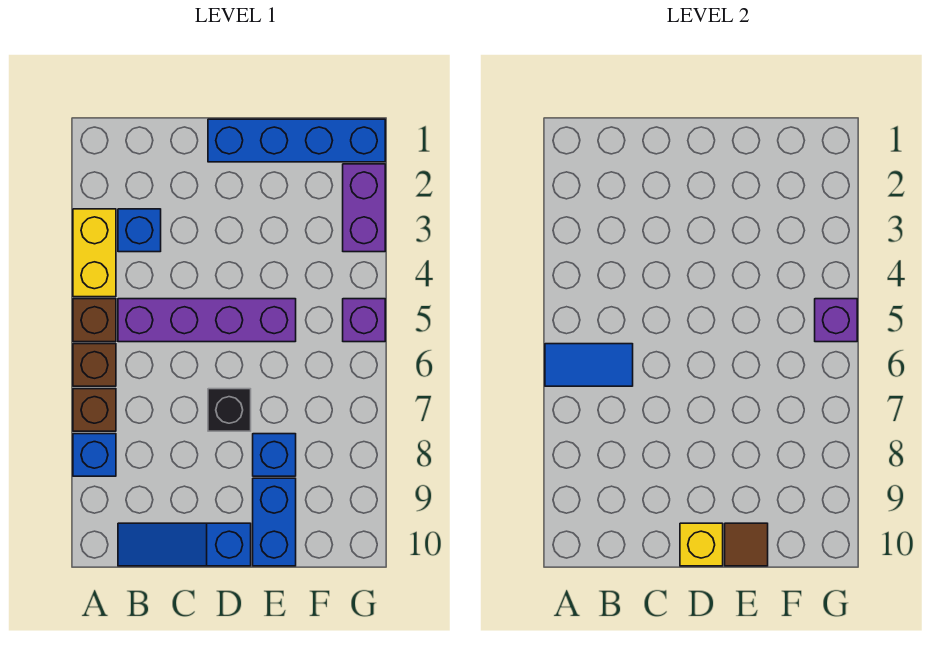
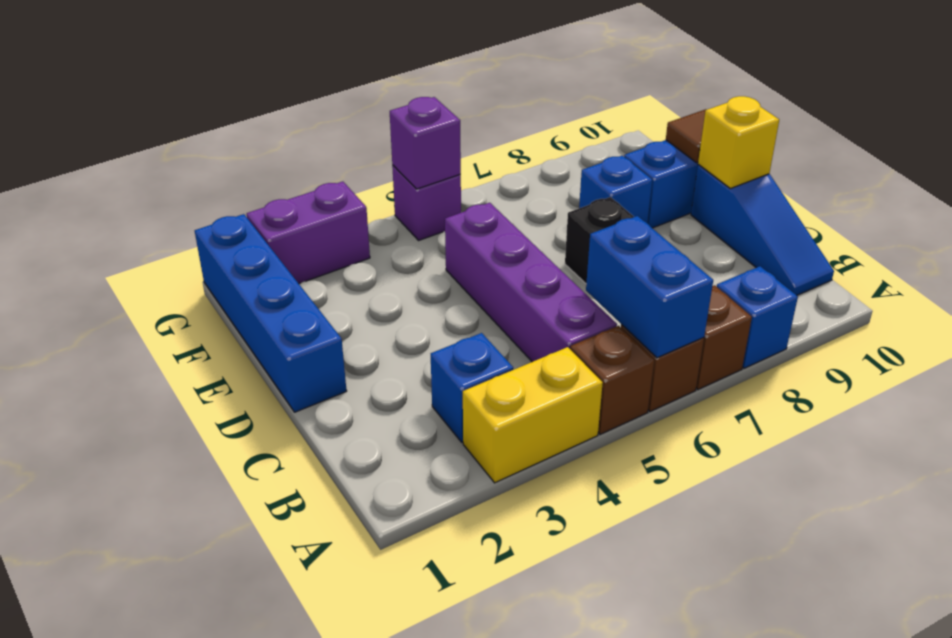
blue 1x2 tile [545,344,633,386] -> blue 1x2 brick [586,216,713,358]

